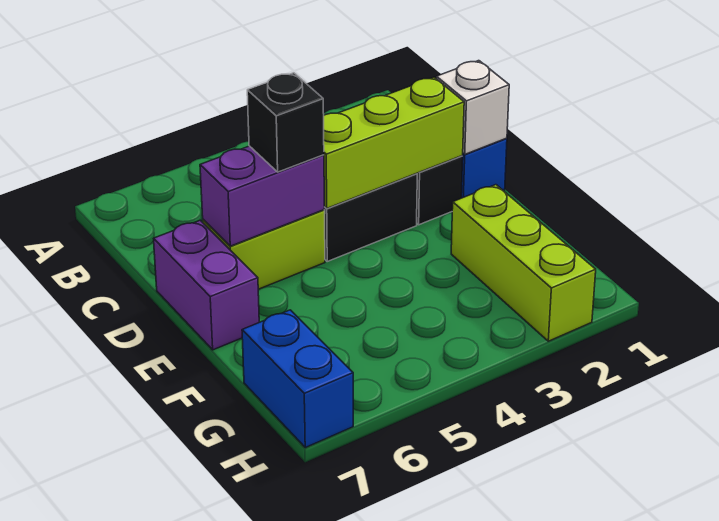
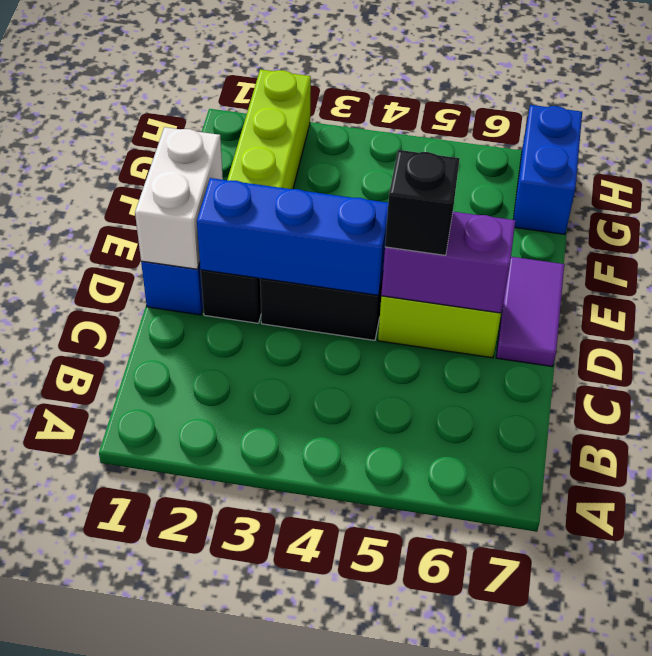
white 1x1 brick [436,61,509,154] -> white 1x2 brick [135,127,223,269]
lime 1x3 brick [324,77,464,208] -> blue 1x3 brick [197,178,388,295]
purple 1x2 brick [154,220,259,350] -> purple 1x2 tile [496,257,564,367]

